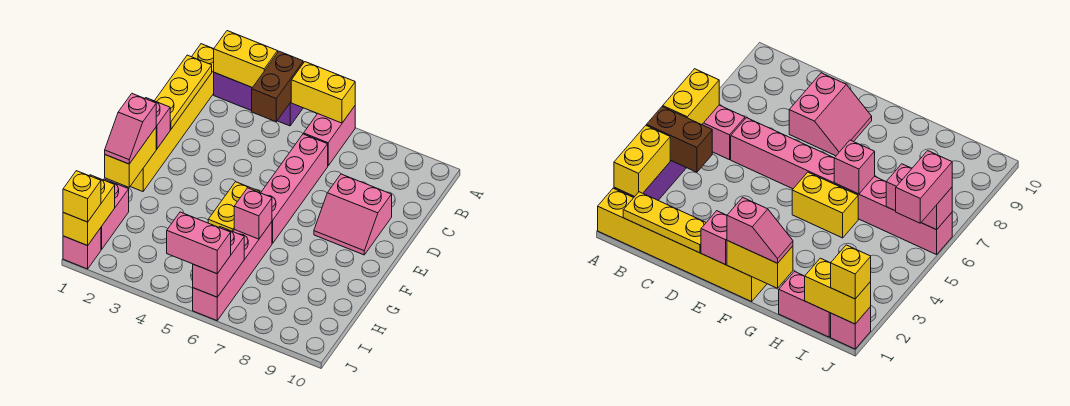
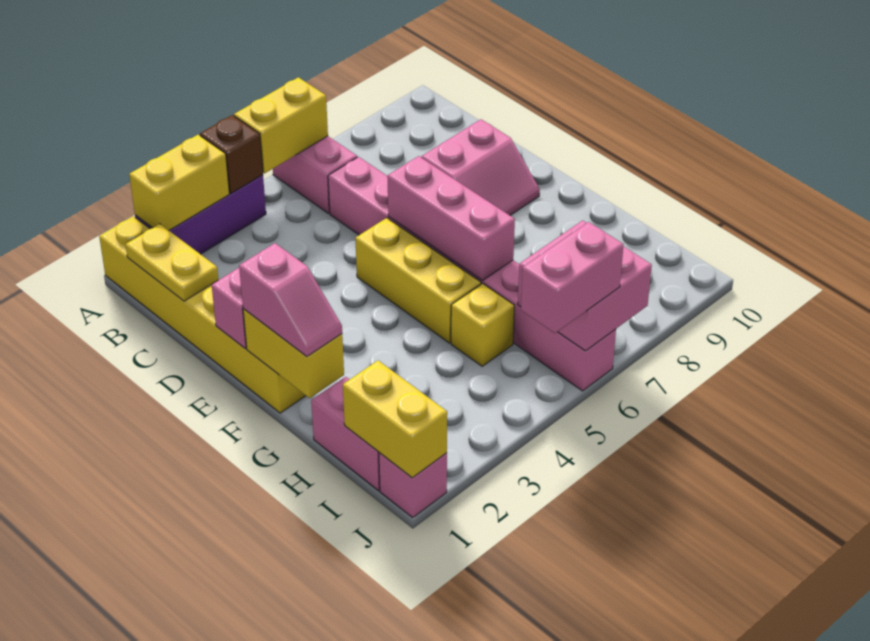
brown 1x2 brick [252,51,303,122] -> brown 1x1 brick [200,115,263,193]
yellow 1x3 plate [155,55,212,129] -> yellow 1x2 plate [125,224,218,301]
yellow 1x2 brick [208,182,260,232] -> yellow 1x3 brick [355,218,481,343]
pink 1x1 brick [234,188,272,239] -> pink 1x3 brick [387,156,515,280]
pink 1x2 brick [193,227,244,297] -> pink 2x2 brick [518,220,652,351]
yellow 1x1 brick [63,171,101,222] -> yellow 1x1 brick moved to [451,283,515,366]

